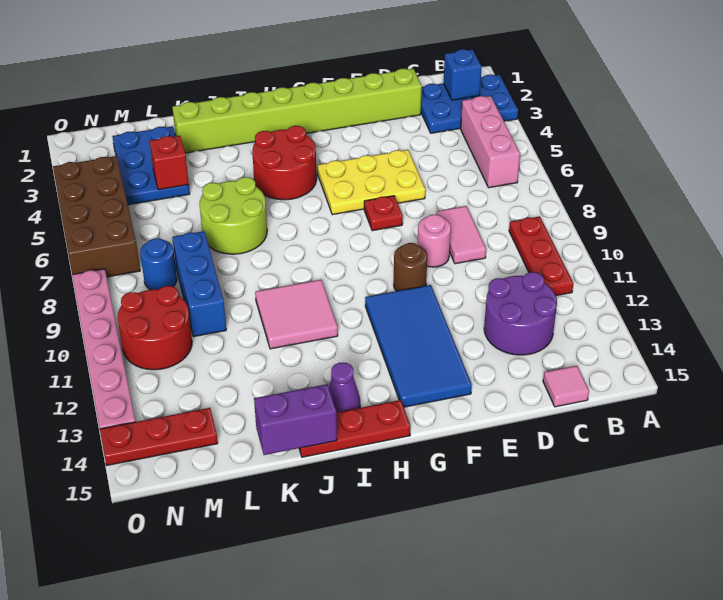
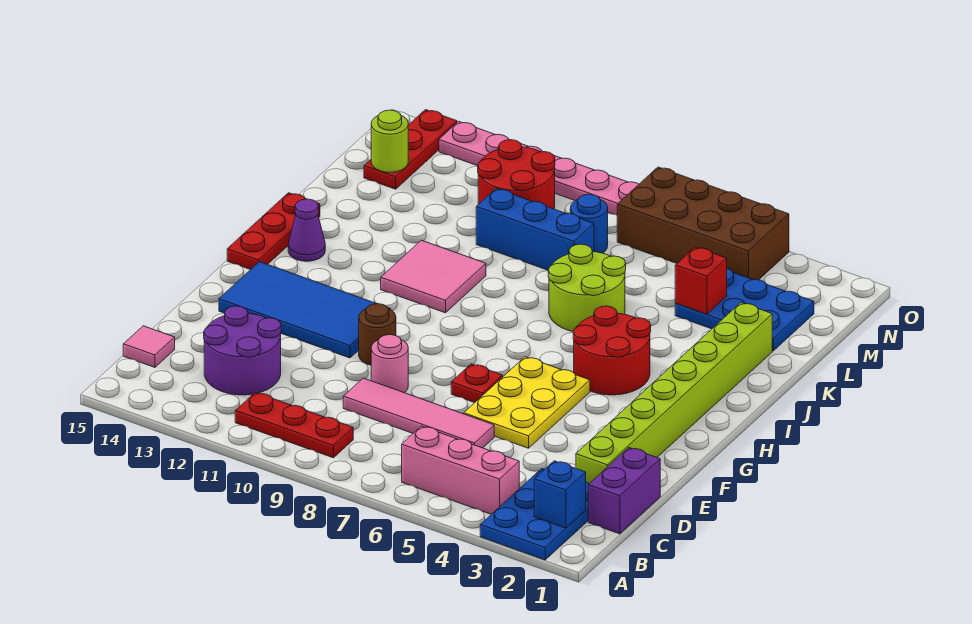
pink 1x2 tile [436,206,486,264] -> pink 1x4 tile [343,378,494,448]
purple 1x2 brick [254,384,337,455] -> purple 1x2 brick moved to [588,448,660,534]
none -> lime 1x1 round brick [371,110,408,172]

